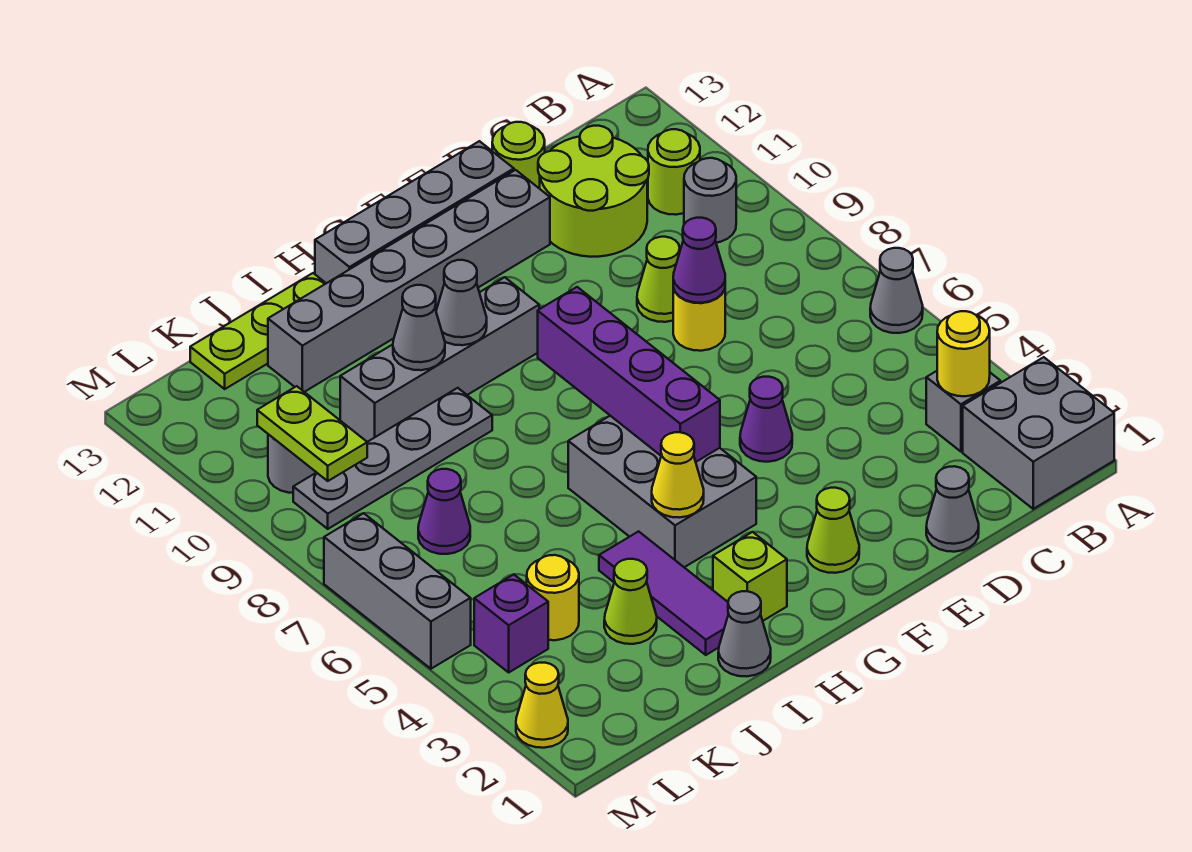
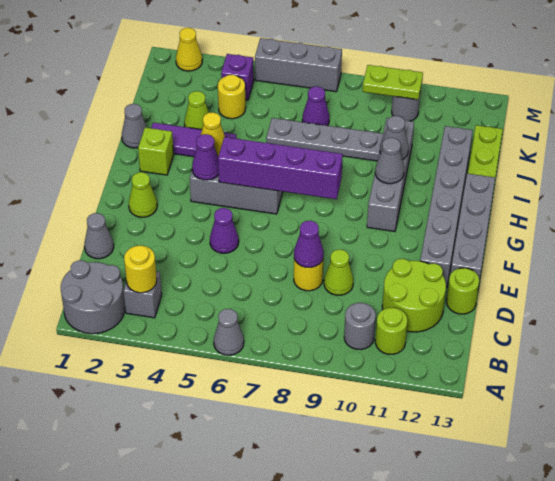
grey 2x2 brick [963,357,1114,509] -> grey 2x2 round brick [61,260,125,334]
none -> purple 1x1 cone [192,134,219,180]
grey 1x4 plate [293,388,492,529] -> grey 1x4 plate turned to [266,118,383,161]

